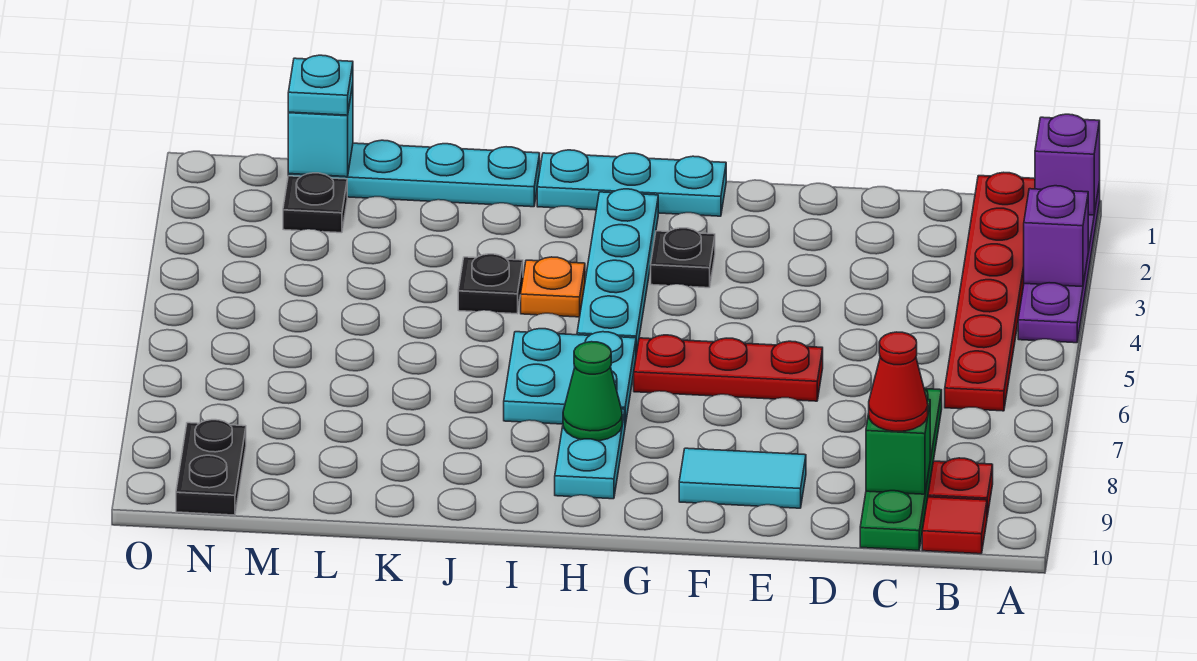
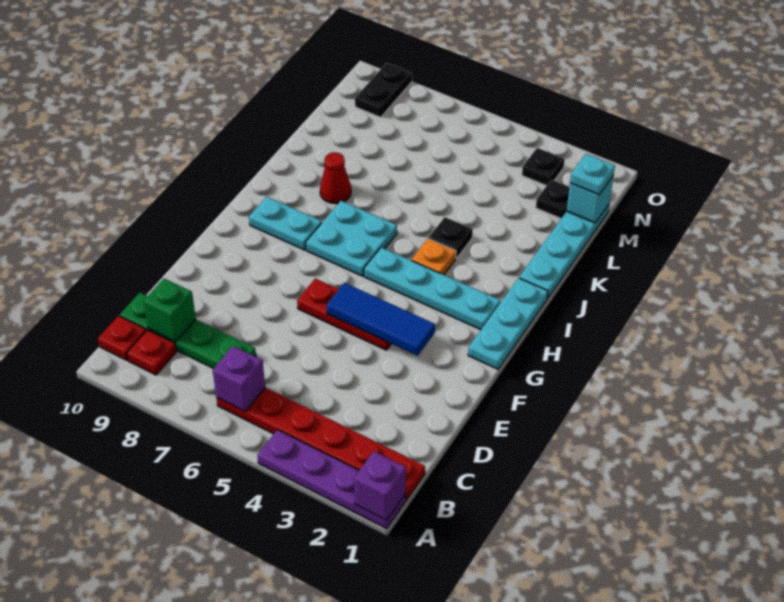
purple 1x1 brick [1024,186,1088,287] -> purple 1x1 brick moved to [213,346,265,411]
red 1x1 tile [922,497,987,554] -> red 1x1 plate [98,316,146,360]
red 1x1 cone [869,332,928,431] -> red 1x1 cone moved to [320,152,351,204]
red 1x3 plate [634,335,823,401] -> red 1x3 plate turned to [297,279,391,350]
cyan 1x2 tile [679,448,806,508] -> none
none -> blue 1x3 tile [327,283,435,356]
black 1x1 plate [651,228,715,288] -> black 1x1 plate moved to [522,148,565,186]
green 1x1 cone [563,342,622,441] -> none
black 1x2 plate [176,420,246,515] -> black 1x2 plate turned to [355,63,412,117]

